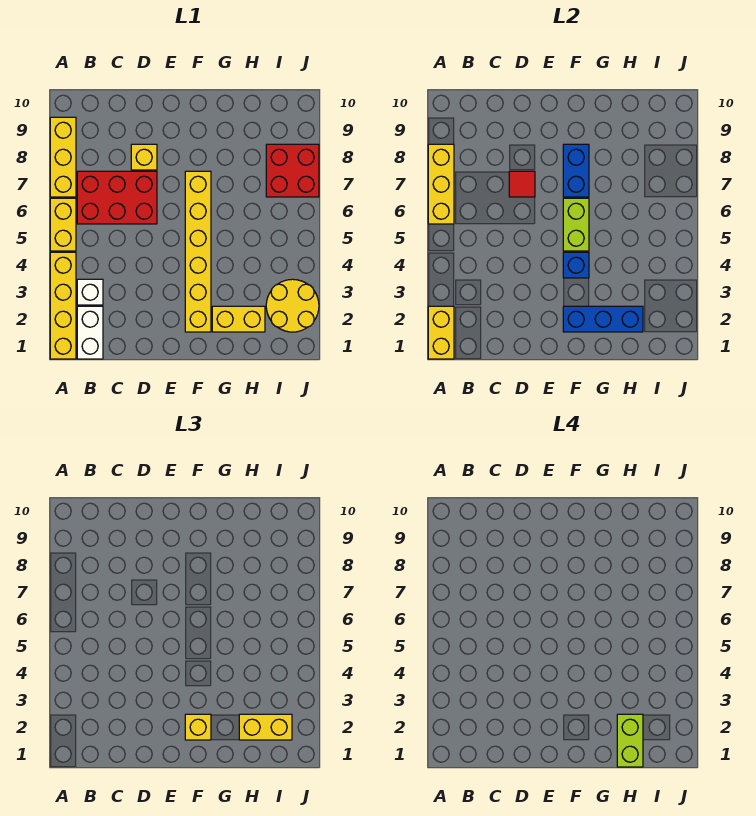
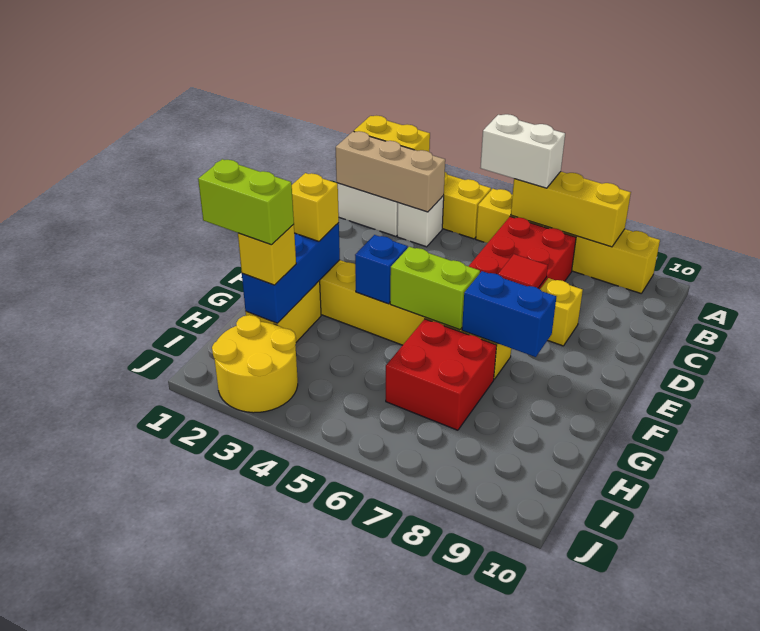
none -> white 1x2 brick [480,114,565,188]
none -> tan 1x3 brick [336,131,445,212]
yellow 1x2 brick [239,714,292,740] -> yellow 1x1 brick [238,224,296,285]
red 2x2 brick [266,144,319,197] -> red 2x2 brick moved to [386,319,497,430]

